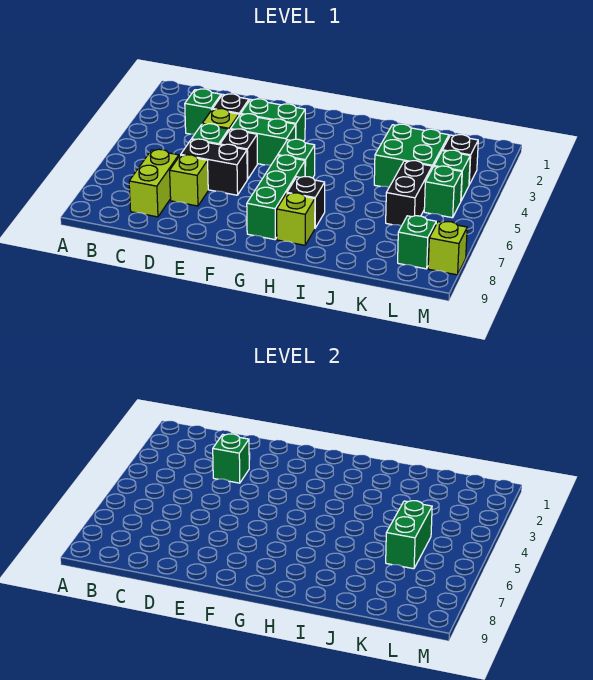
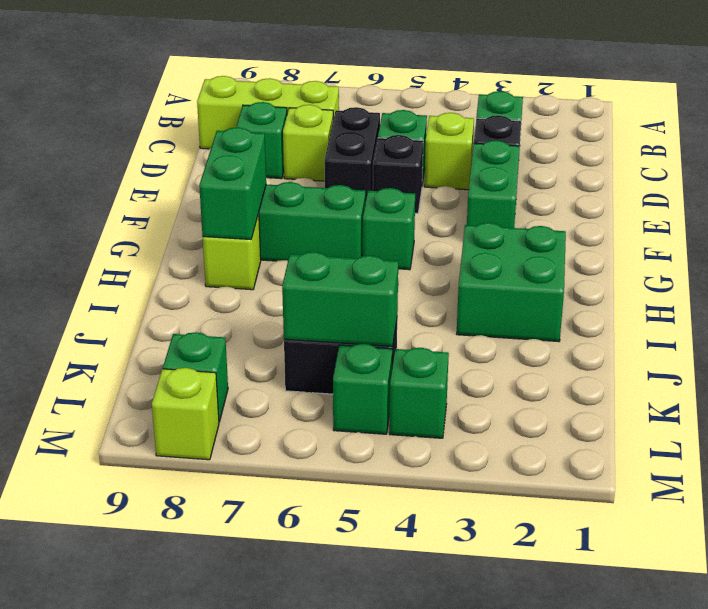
lime 1x2 brick [129,149,179,217] -> lime 1x3 brick [197,76,339,149]
green 1x1 brick [213,434,249,483] -> green 1x1 brick moved to [236,102,287,179]
green 1x2 brick [231,114,296,165] -> green 1x2 brick moved to [199,127,266,240]
black 1x1 brick [287,177,325,228] -> none
green 2x2 brick [374,124,449,187] -> green 2x2 brick moved to [457,223,566,342]
black 1x1 brick [442,135,478,184] -> none

